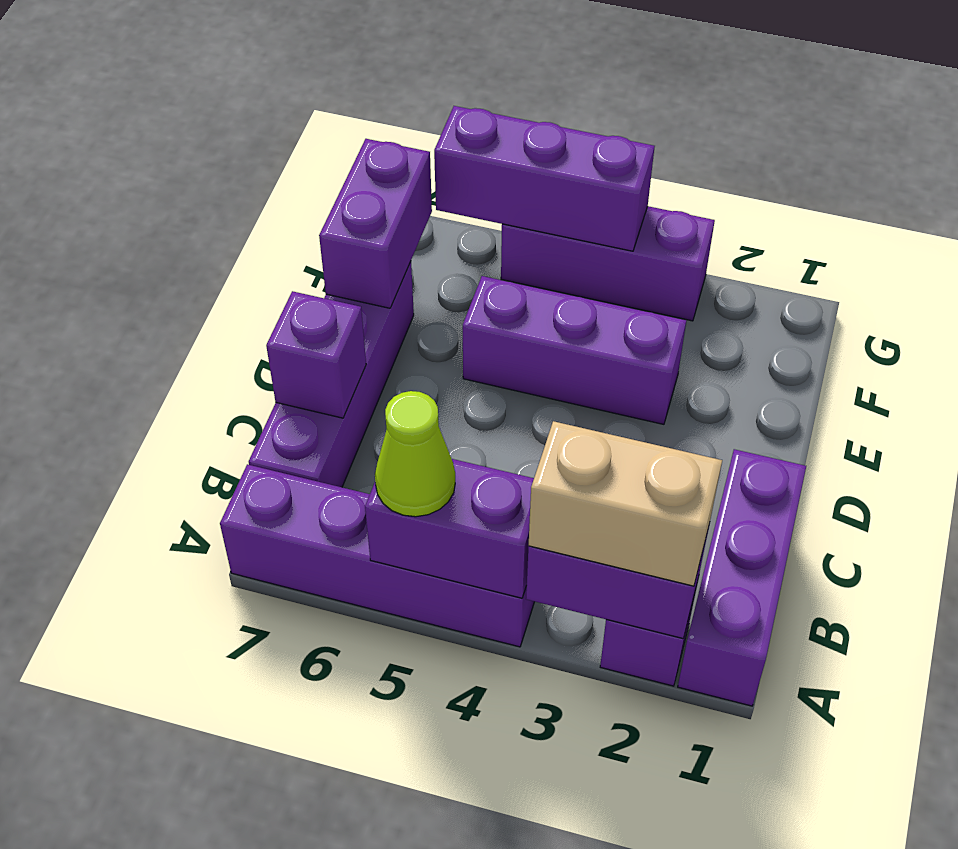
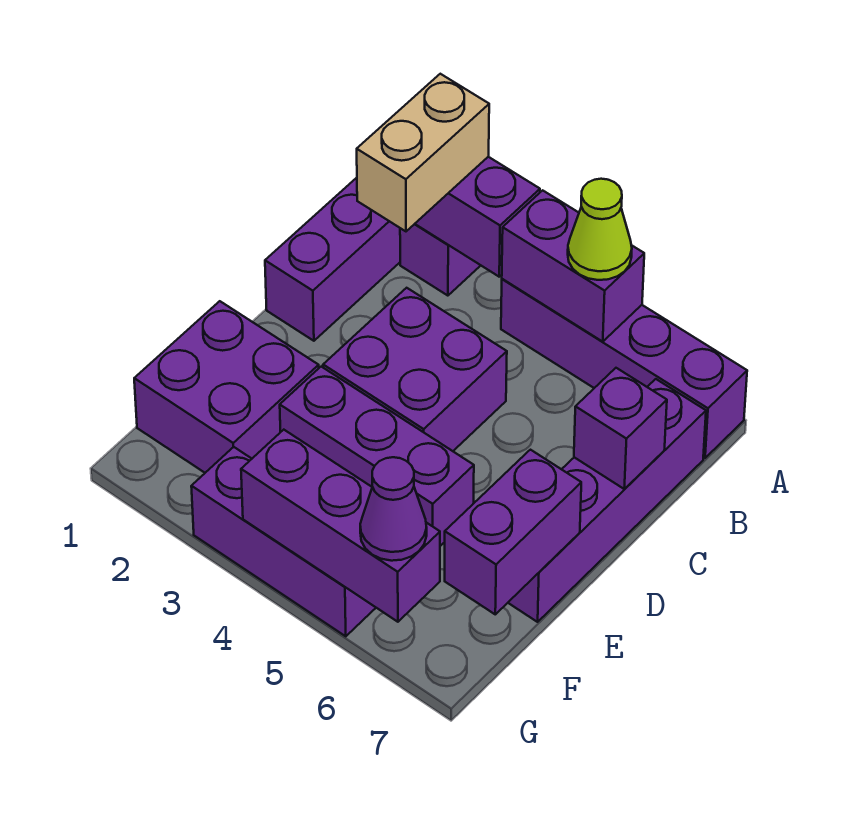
tan 1x2 brick [529,421,722,586] -> tan 1x2 brick turned to [357,74,489,231]
none -> purple 2x2 brick [323,288,507,451]
none -> purple 2x2 brick [134,301,319,473]
none -> purple 1x1 cone [360,457,427,561]

